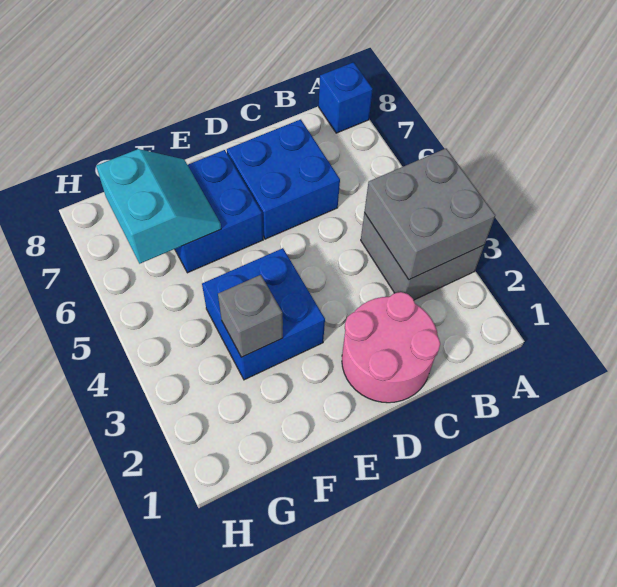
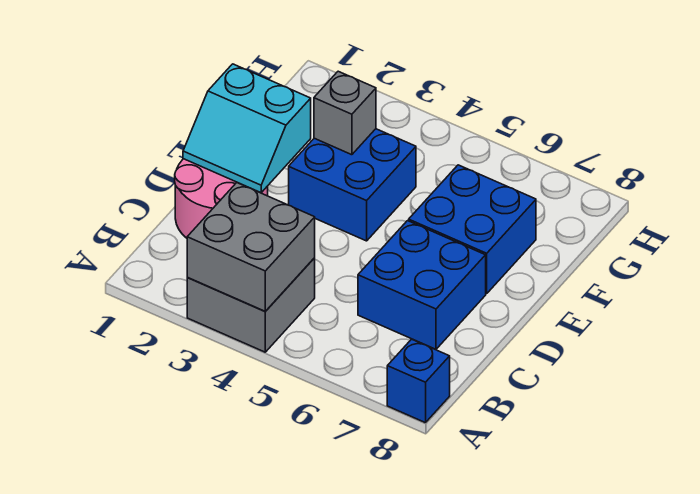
cyan 2x2 slope [96,149,221,264] -> cyan 2x2 slope moved to [183,64,311,193]

